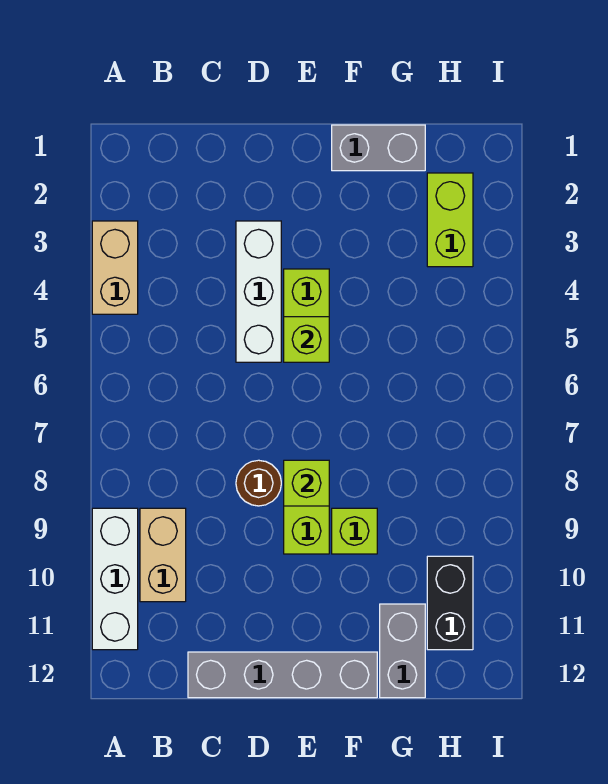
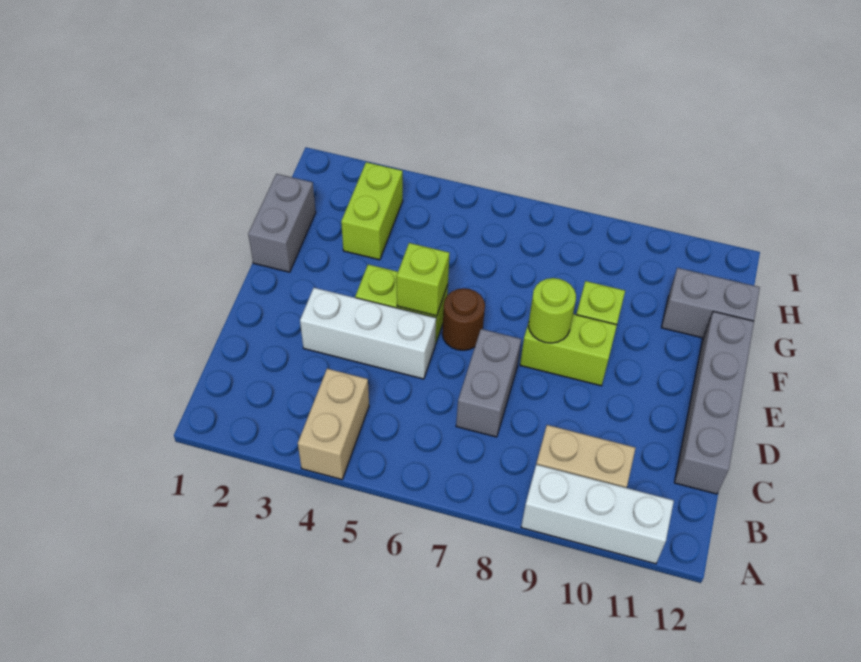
tan 1x2 brick [92,221,138,314] -> tan 1x2 brick turned to [298,369,369,479]
none -> grey 1x2 brick [456,329,521,437]
brown 1x1 round brick [236,460,281,506] -> brown 1x1 round brick moved to [442,288,485,350]
lime 1x1 brick [284,460,329,506] -> lime 1x1 round brick [528,278,576,343]
lime 1x2 brick [427,173,473,267] -> lime 1x2 brick turned to [341,162,403,260]
black 1x2 brick [427,556,473,650] -> none

